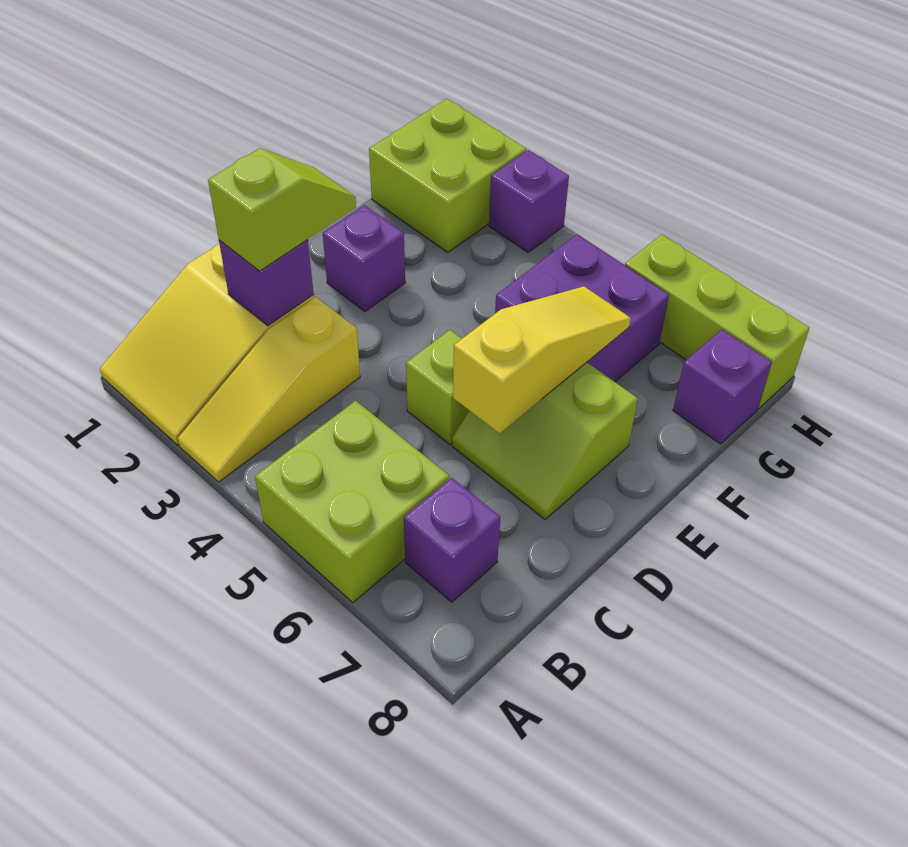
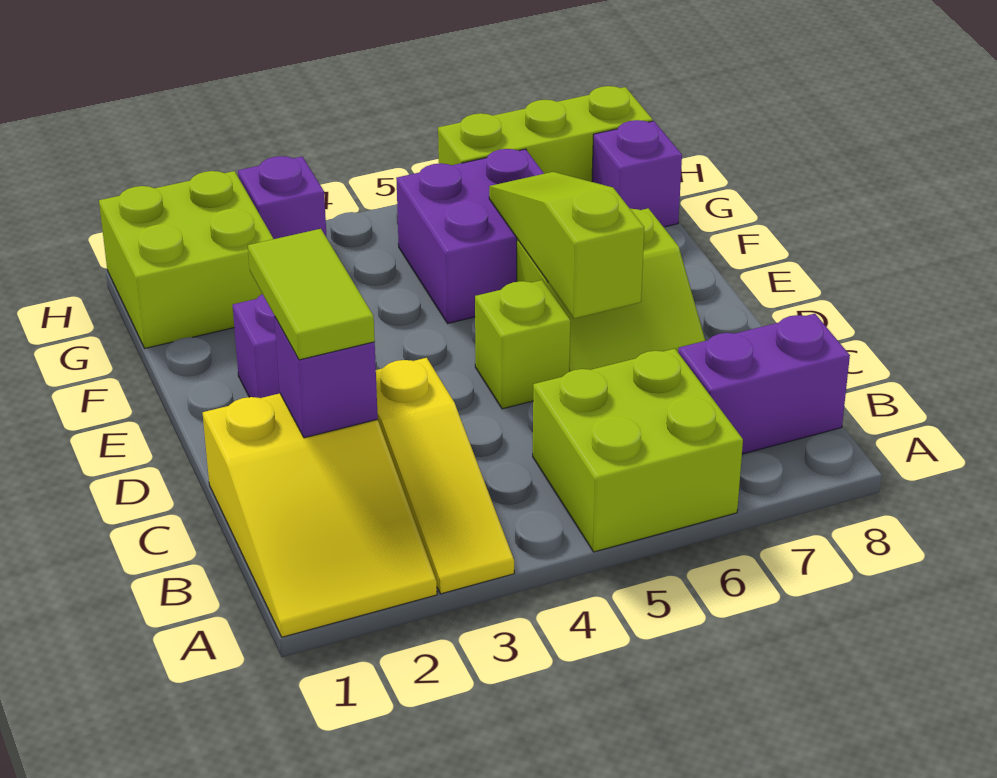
purple 1x1 brick [404,478,500,602] -> purple 1x2 brick [678,314,850,454]
lime 1x2 slope [208,148,356,271] -> lime 1x2 tile [248,229,375,360]
yellow 1x3 slope [453,286,631,433] -> lime 1x3 slope [489,172,644,318]

